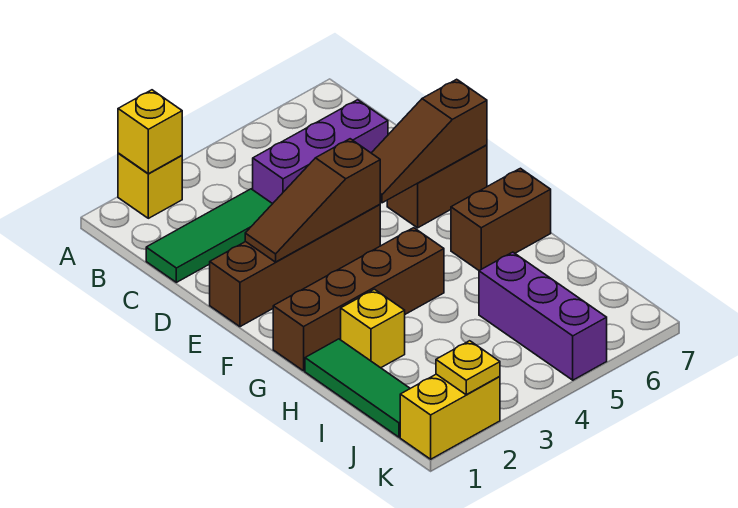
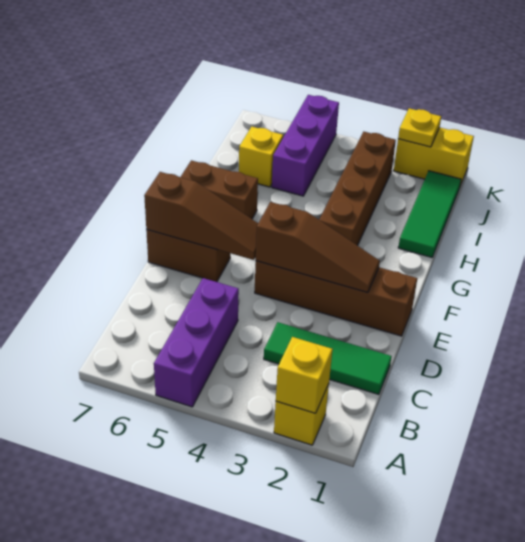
purple 1x3 brick [253,100,388,204] -> purple 1x3 brick turned to [154,278,239,407]
brown 1x4 brick [273,228,444,371] -> brown 1x4 brick turned to [319,132,396,246]
yellow 1x1 brick [341,289,405,368] -> yellow 1x1 brick moved to [239,127,283,187]

